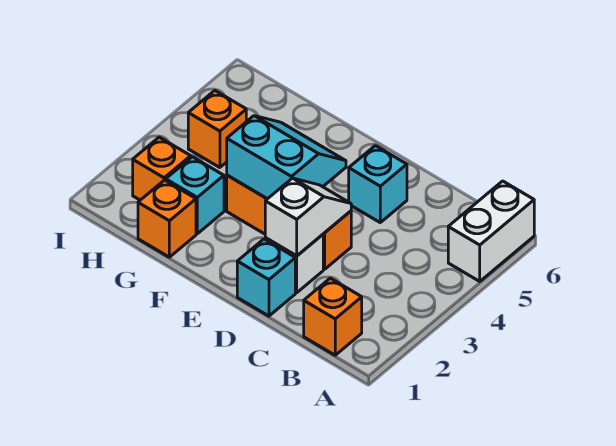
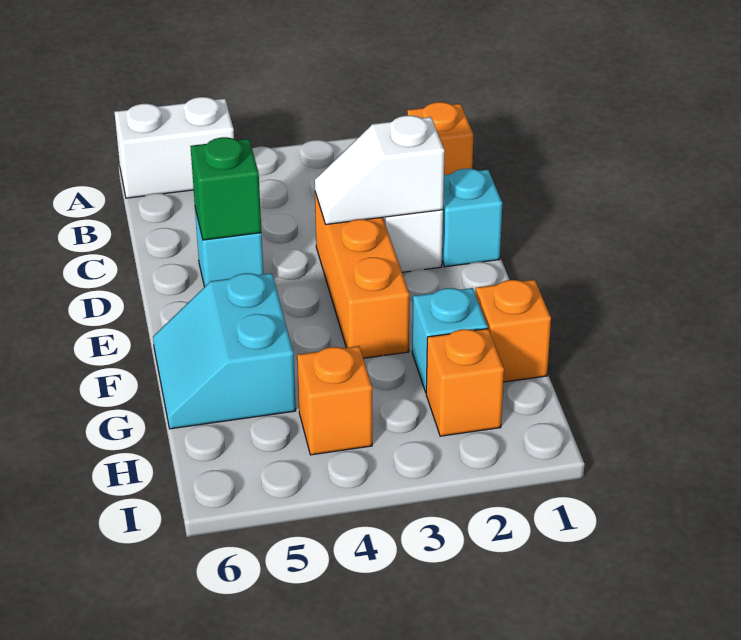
none -> green 1x1 brick [191,137,261,240]
cyan 2x2 slope [227,116,346,199] -> cyan 2x2 slope moved to [153,273,296,429]

